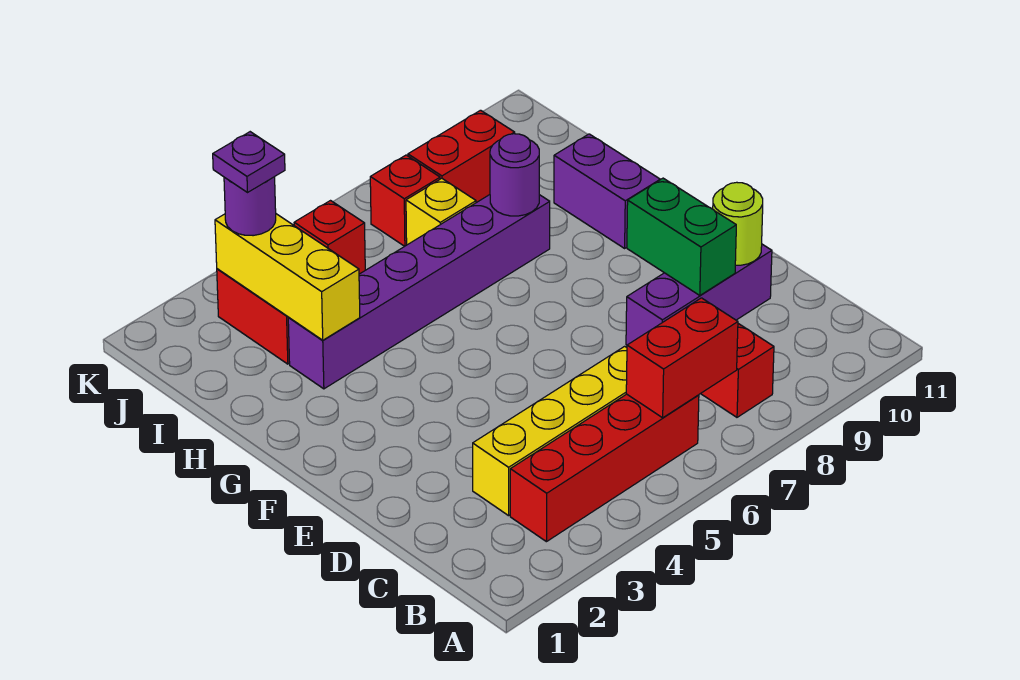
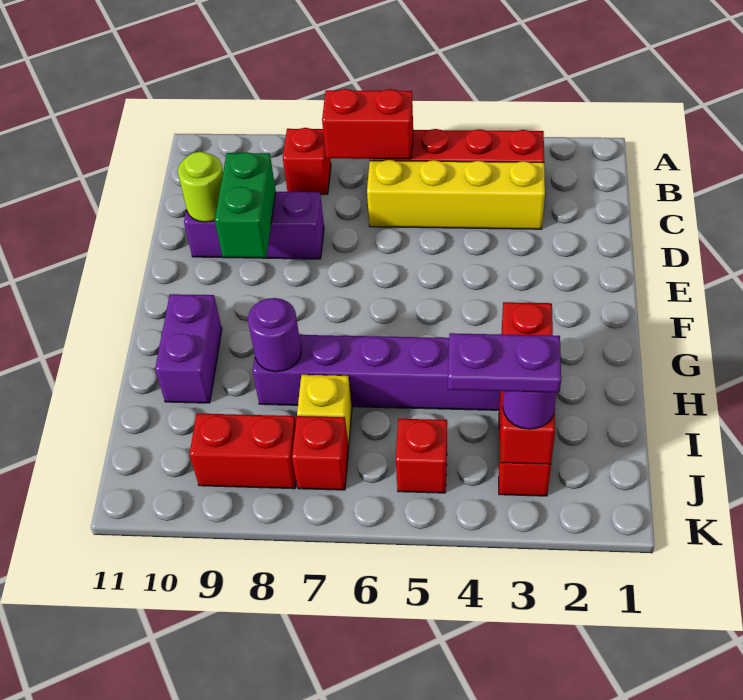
yellow 1x3 brick [215,214,360,340] -> red 1x3 brick [501,302,555,464]
purple 1x1 plate [213,132,285,192] -> purple 1x2 plate [448,333,561,392]

